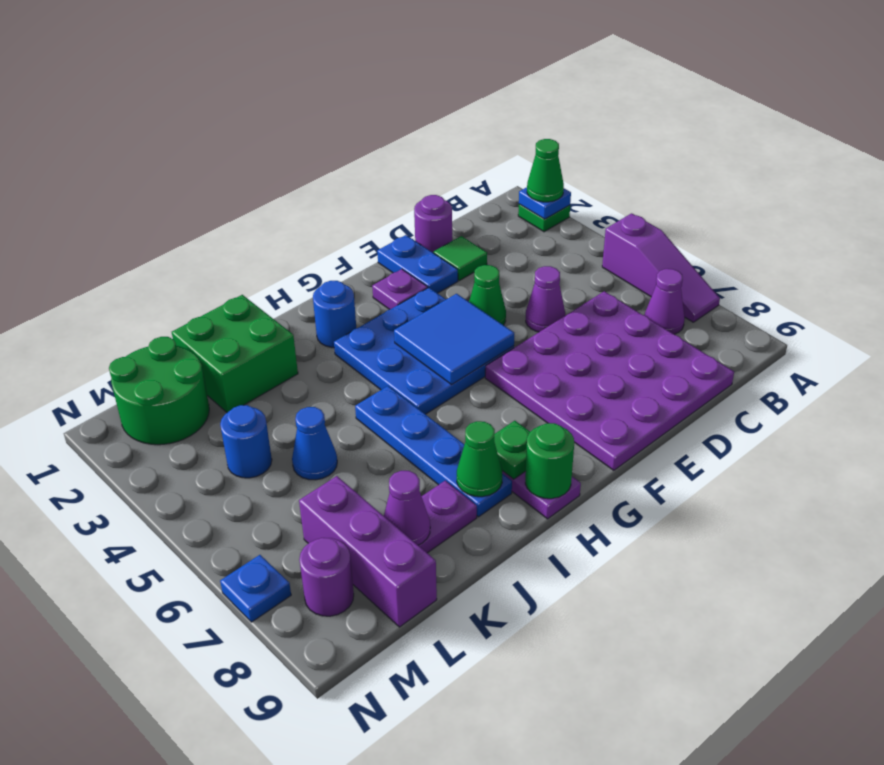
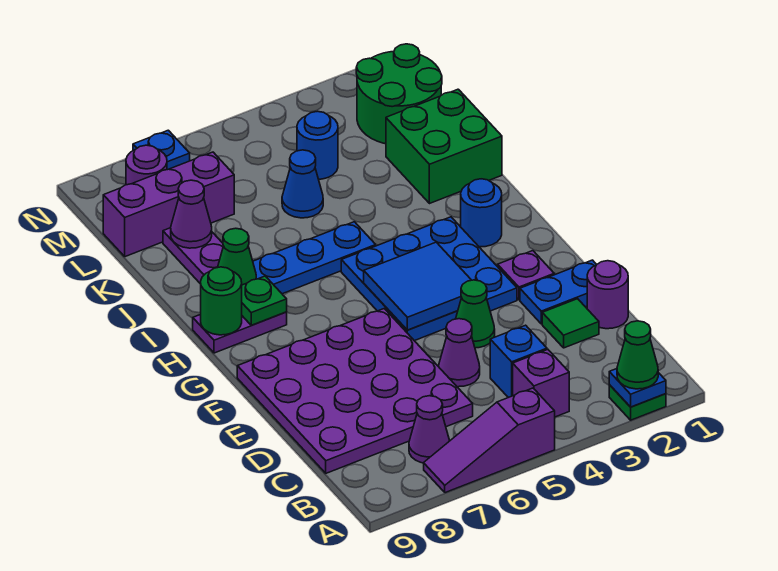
none -> purple 1x1 brick [513,350,569,417]
none -> blue 1x1 brick [490,325,547,398]

